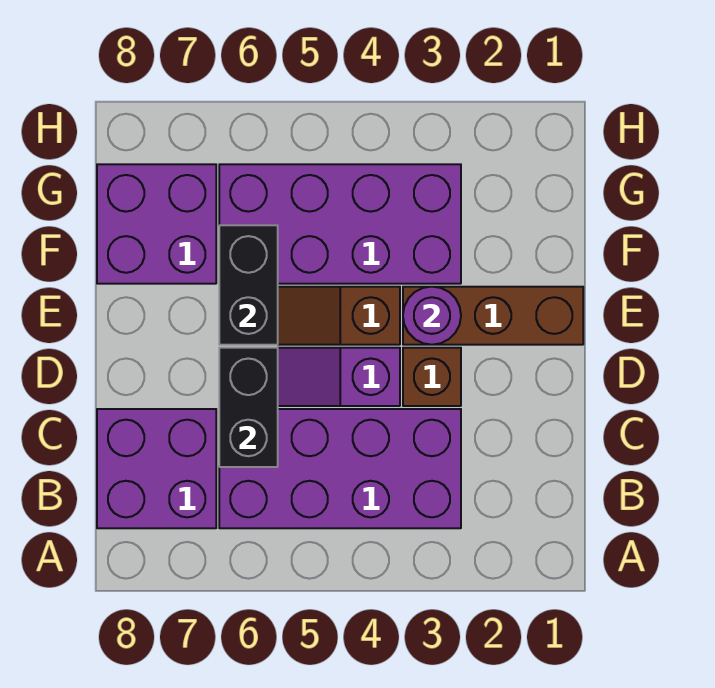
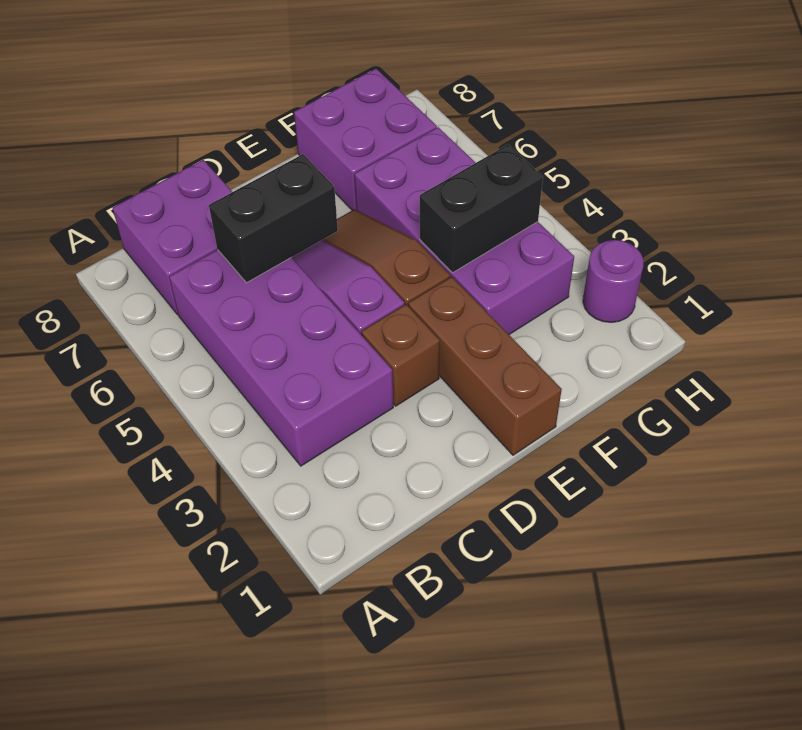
purple 1x1 round brick [403,287,461,345] -> purple 1x1 round brick moved to [583,240,644,322]
black 1x2 brick [219,225,278,345] -> black 1x2 brick moved to [420,145,543,273]

